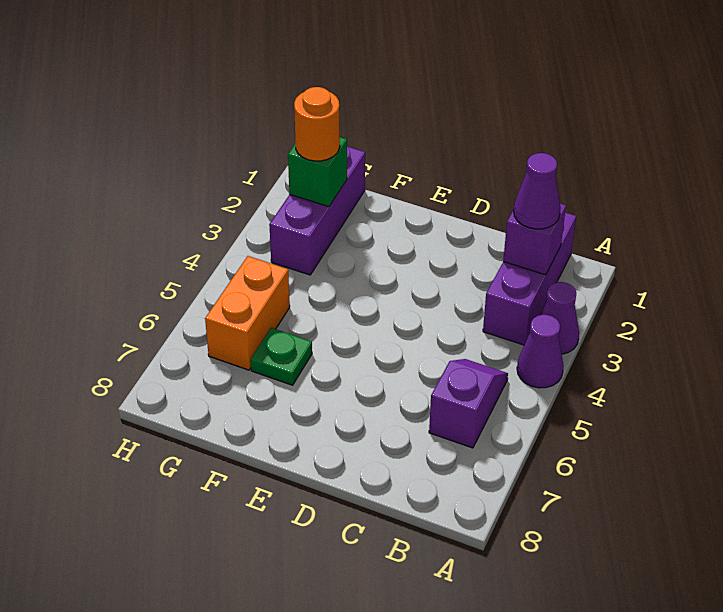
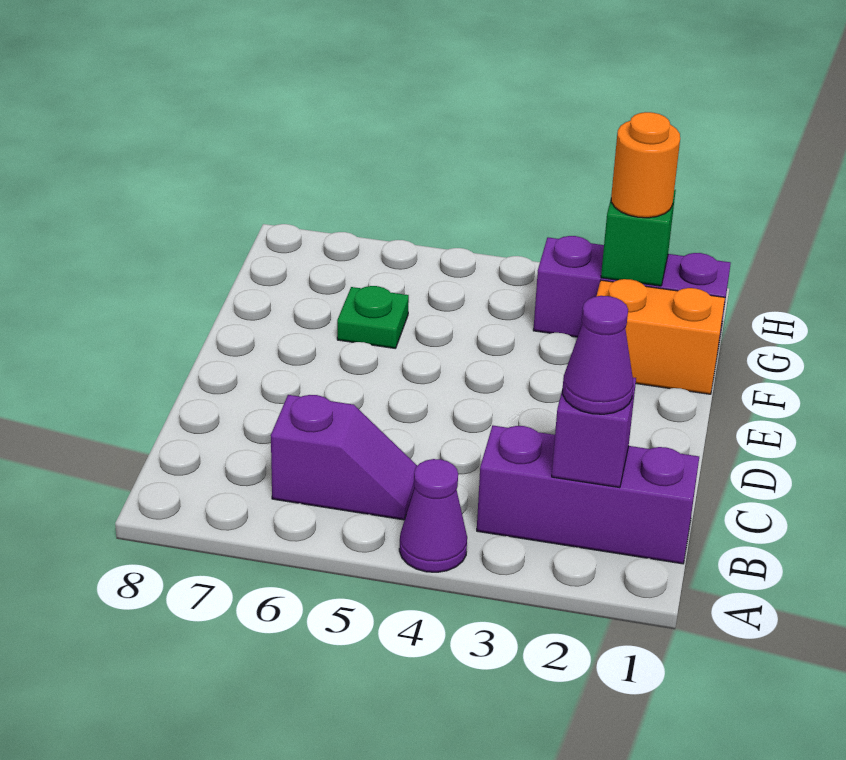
purple 1x1 cone [540,282,579,354] -> none
orange 1x2 brick [205,256,290,370] -> orange 1x2 brick moved to [597,279,725,394]

